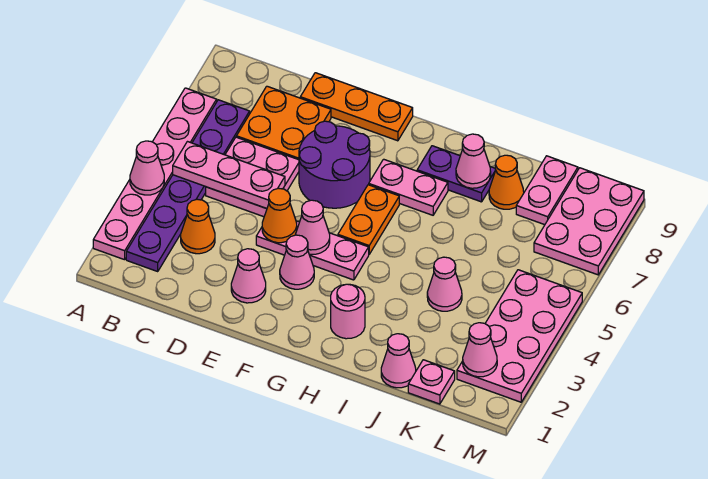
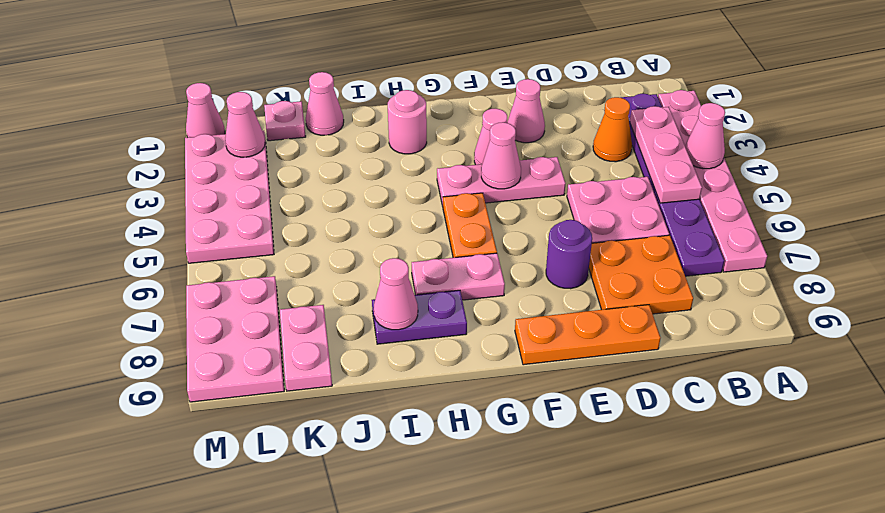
pink 1x3 plate [173,142,285,209] -> pink 1x3 plate turned to [630,106,702,203]
orange 1x1 cone [262,188,297,243] -> none
purple 2x2 round brick [299,121,370,208] -> purple 1x1 round brick [546,220,592,289]
pink 1x1 cone [427,257,462,311] -> pink 1x1 cone moved to [186,83,225,138]
orange 1x1 cone [489,155,524,209] -> none

